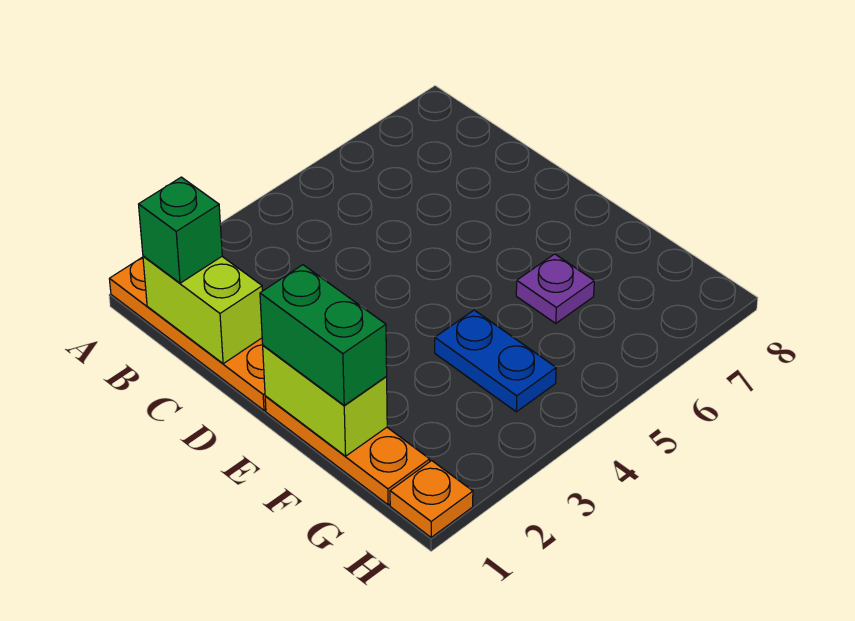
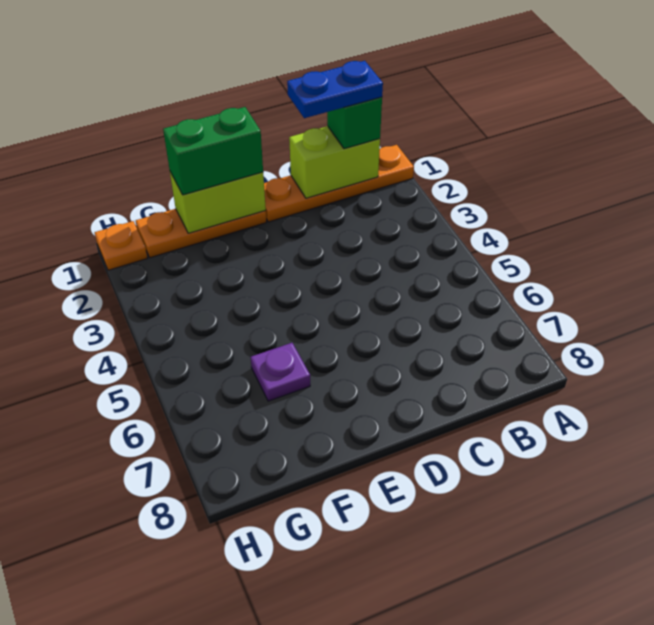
blue 1x2 plate [435,310,556,412] -> blue 1x2 plate moved to [287,61,383,118]

